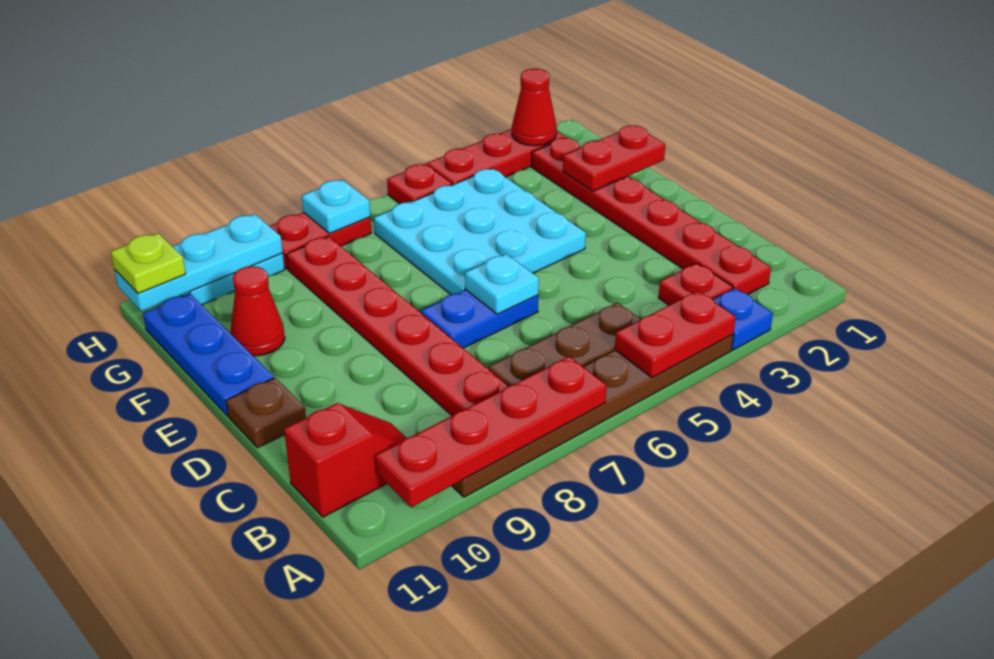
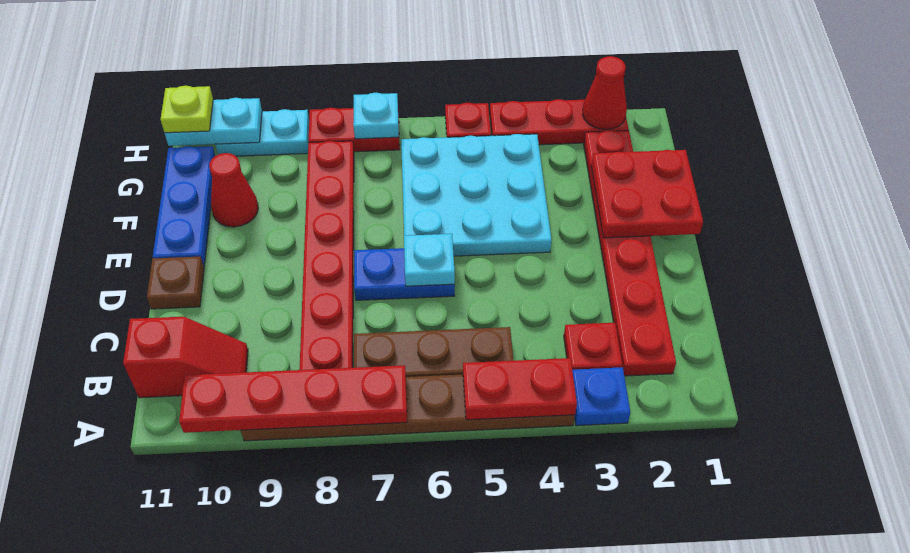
red 1x2 plate [563,126,665,191] -> red 2x2 plate [591,150,703,238]
cyan 1x3 plate [114,214,283,311] -> cyan 1x2 plate [165,98,262,146]

